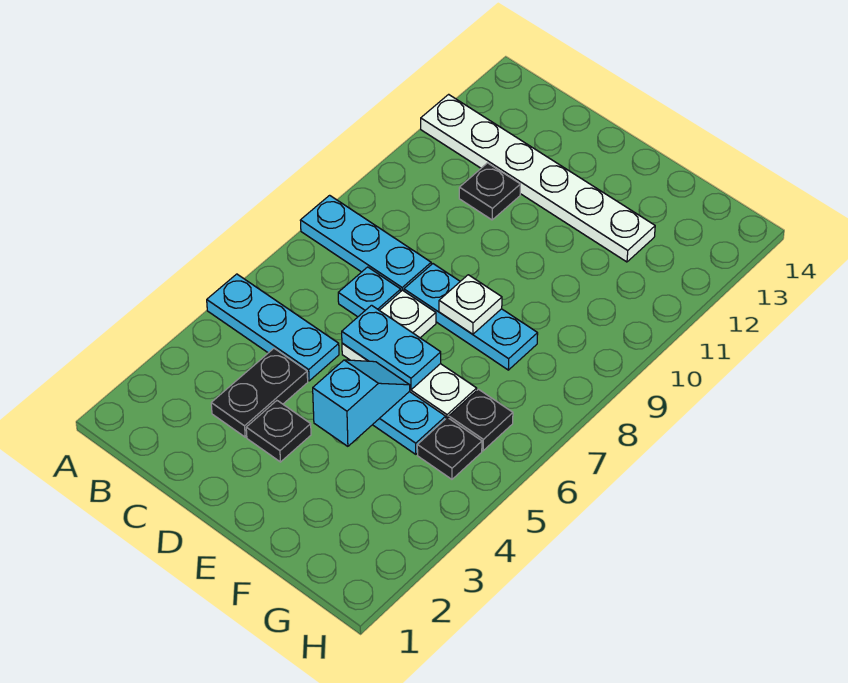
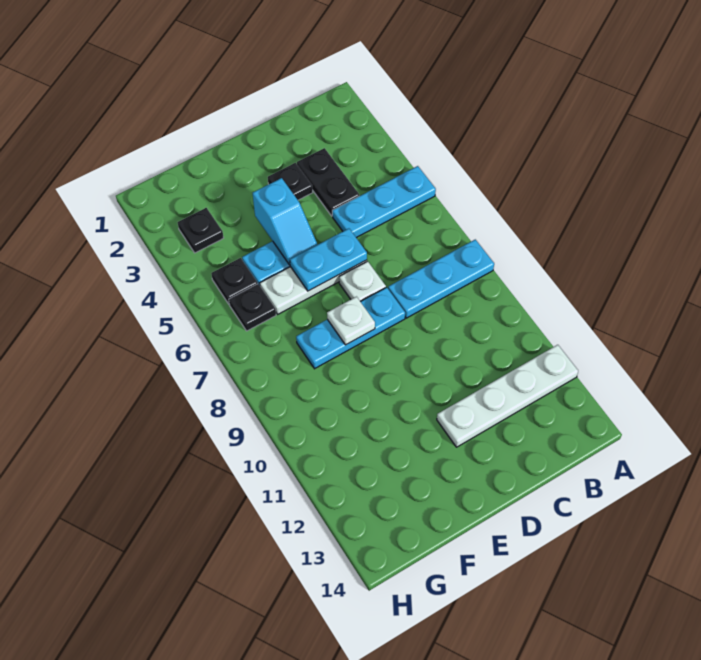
white 1x6 plate [421,94,655,262] -> white 1x4 plate [437,345,578,447]
cyan 1x1 plate [338,267,401,317] -> none
black 1x1 plate [459,163,520,220] -> black 1x1 plate moved to [178,208,224,253]

